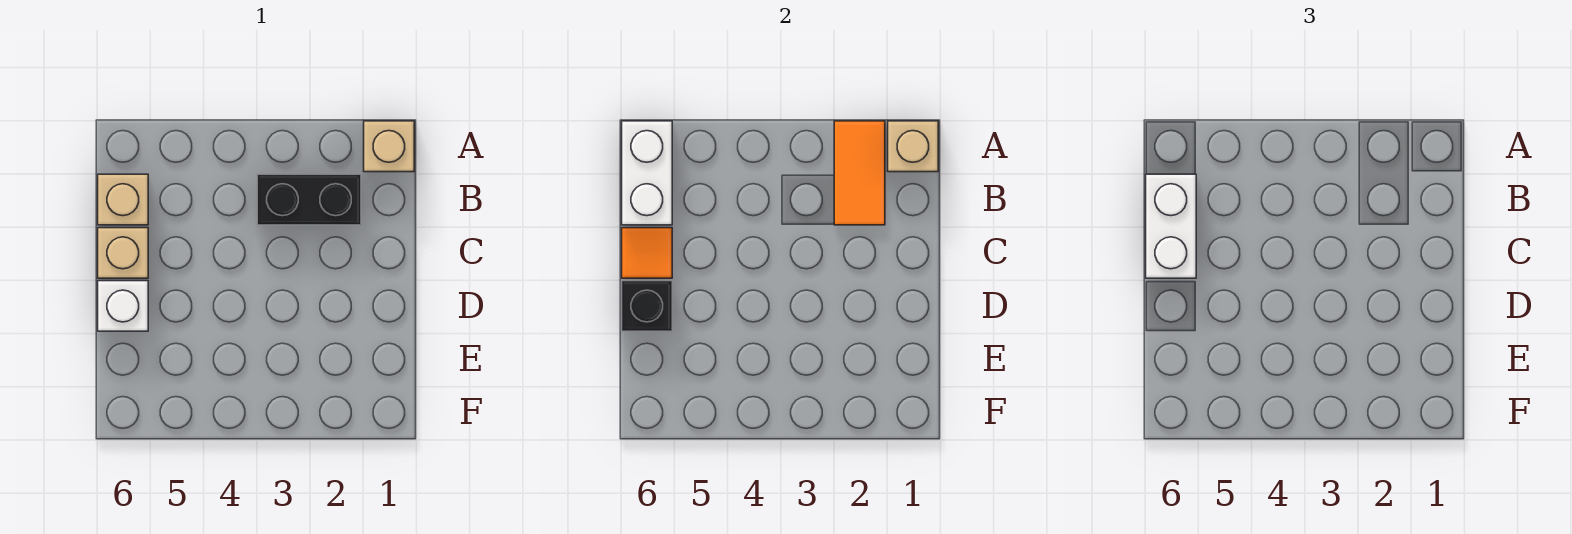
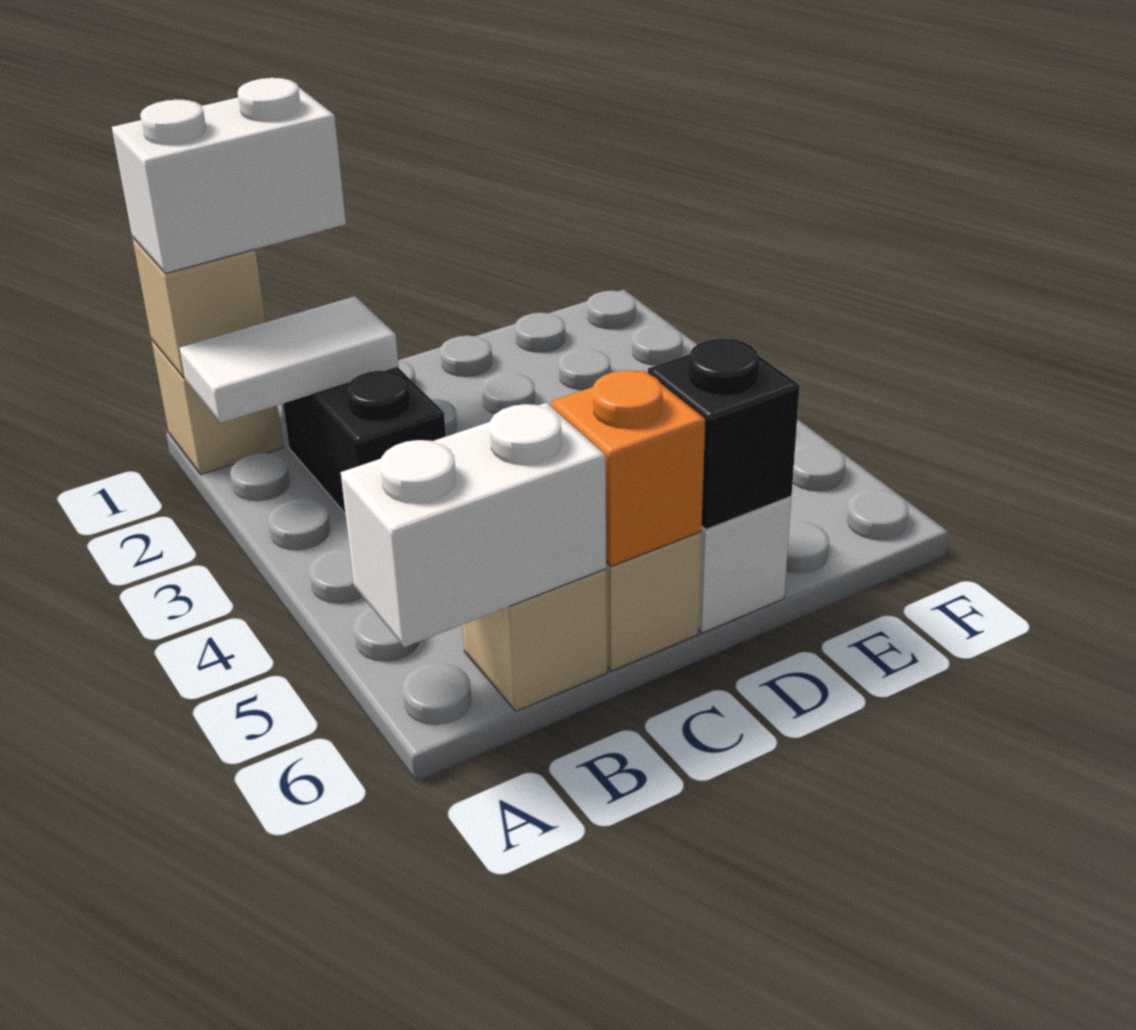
orange 1x2 tile [834,121,885,225] -> white 1x2 tile [180,296,399,423]
white 1x2 brick [1146,174,1196,278] -> white 1x2 brick moved to [112,78,346,274]
orange 1x1 tile [622,228,672,278] -> orange 1x1 brick [551,370,705,566]

